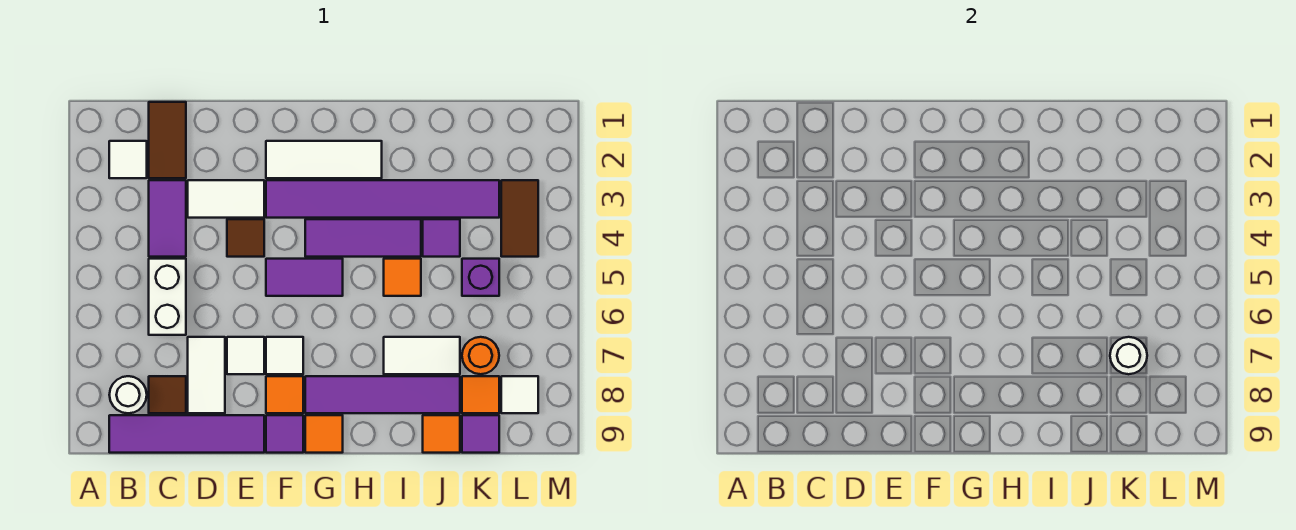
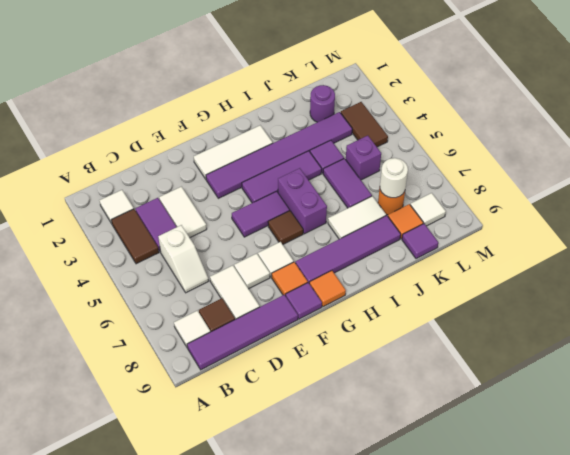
white 1x1 round brick [109,376,147,413] -> white 1x1 tile [174,311,210,348]
brown 1x2 tile [149,102,186,178] -> brown 1x2 tile moved to [111,209,159,264]
white 1x2 brick [149,259,186,335] -> white 1x2 slope [158,225,209,293]
white 1x2 tile [188,180,264,218] -> white 1x2 tile turned to [159,187,207,238]
brown 1x1 tile [227,219,264,257] -> brown 1x1 tile moved to [268,211,303,244]
none -> purple 1x2 brick [278,168,327,234]
orange 1x1 tile [384,259,421,296] -> none
none -> purple 1x2 tile [323,159,372,208]
orange 1x1 tile [423,415,460,453] -> none
none -> purple 1x1 round brick [310,85,335,122]

